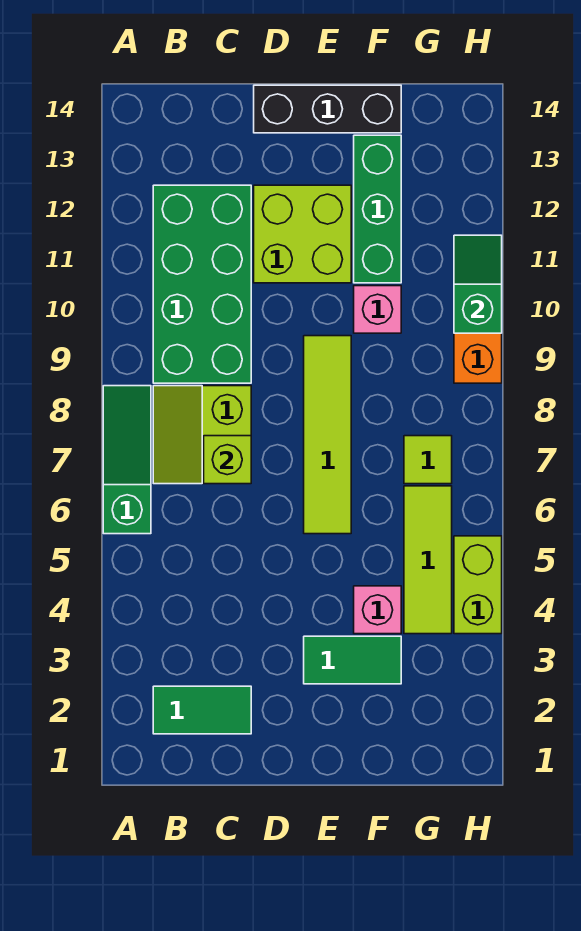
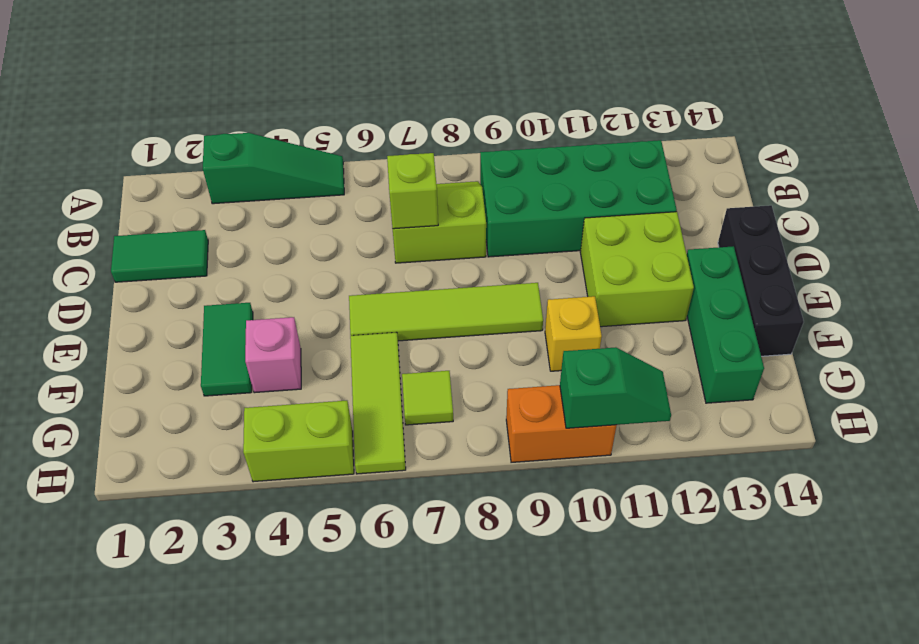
green 1x3 slope [103,386,151,534] -> green 1x3 slope moved to [203,133,344,204]
green 1x2 tile [153,686,251,734] -> green 1x2 tile turned to [111,230,208,282]
pink 1x1 brick [354,286,401,333] -> yellow 1x1 brick [545,296,602,371]
green 1x3 brick [354,135,401,283] -> green 1x3 brick turned to [687,246,764,403]
lime 1x3 tile [404,486,452,634] -> lime 1x3 tile turned to [350,332,406,474]

